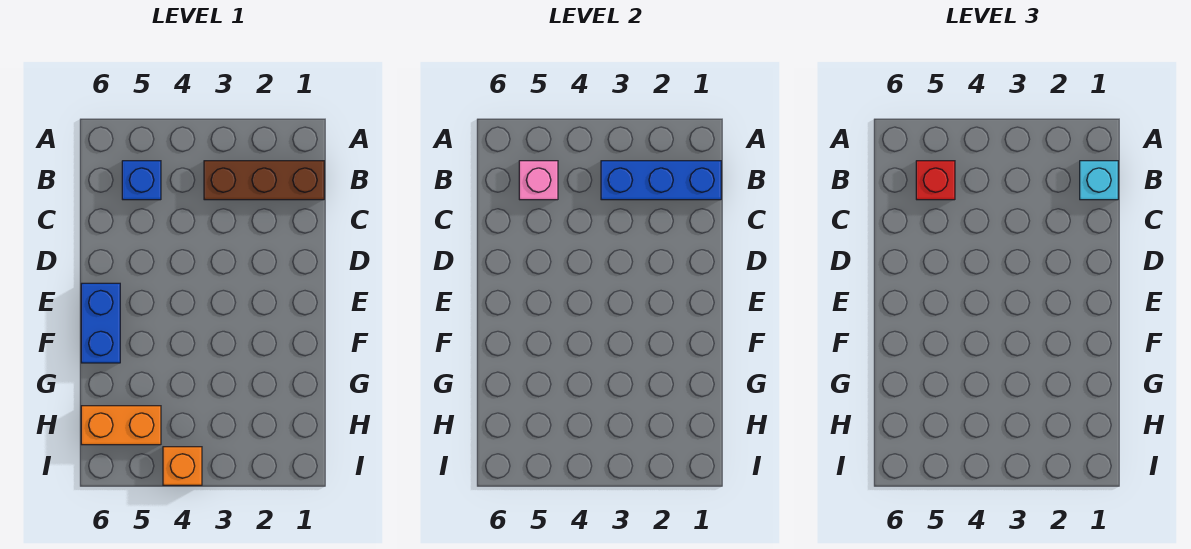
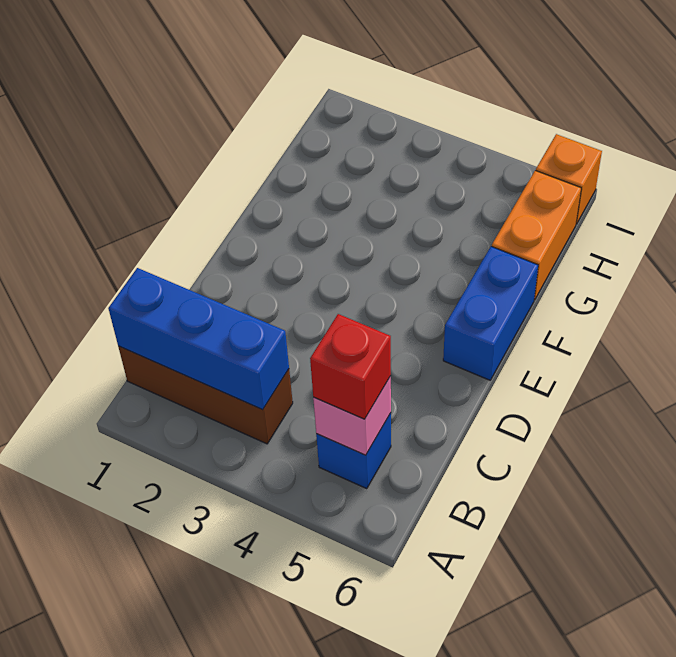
cyan 1x1 brick [1080,161,1118,200] -> none
orange 1x2 brick [81,406,161,445] -> orange 1x2 brick turned to [492,170,581,300]
orange 1x1 brick [163,447,202,485] -> orange 1x1 brick moved to [536,134,602,224]

